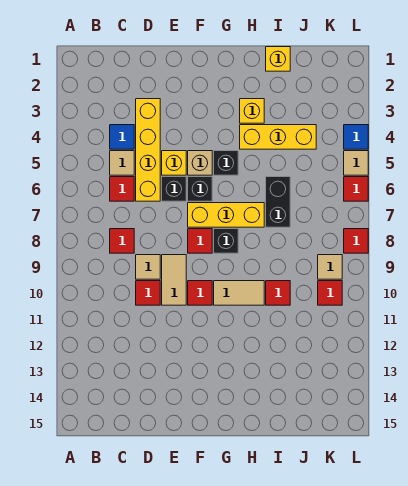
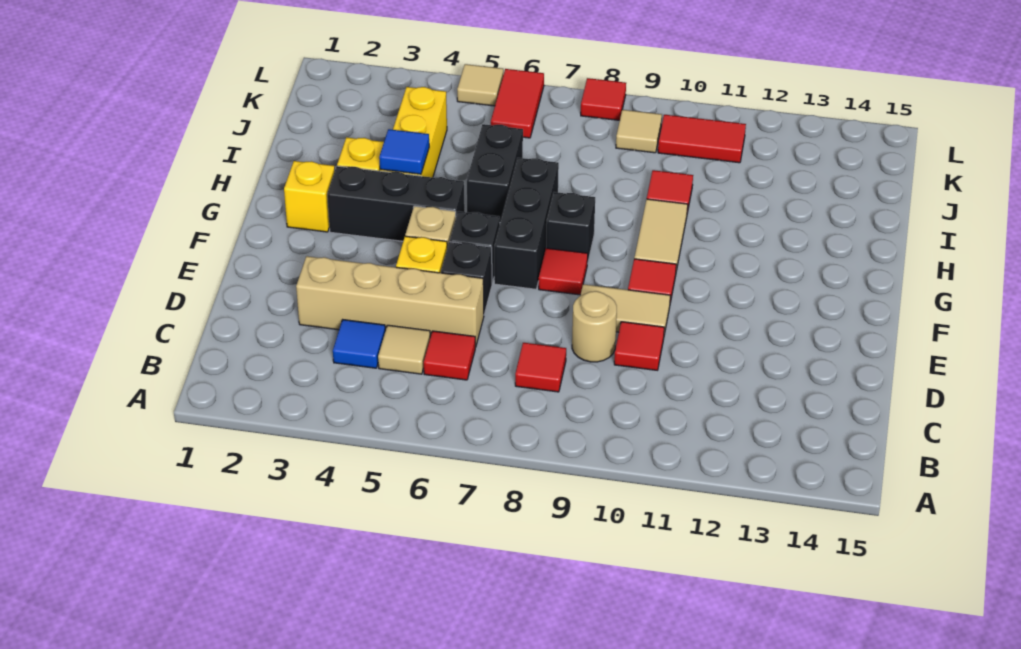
yellow 1x4 brick [136,99,160,201] -> tan 1x4 brick [296,256,484,347]
tan 1x1 tile [136,255,160,279] -> tan 1x1 round brick [572,291,617,362]
yellow 1x3 brick [188,203,264,227] -> black 1x3 brick [494,158,559,289]
black 1x1 brick [214,151,238,175] -> black 1x3 brick [327,166,465,241]
yellow 1x1 brick [266,47,290,71] -> yellow 1x1 brick moved to [284,161,335,232]
black 1x2 brick [266,177,290,227] -> black 1x2 brick turned to [467,124,523,222]
red 1x1 tile [318,281,342,305] -> red 1x2 tile [658,115,746,163]
blue 1x1 tile [344,125,368,149] -> blue 1x1 tile moved to [379,129,429,174]
red 1x1 tile [344,177,368,201] -> red 1x2 tile [491,69,544,138]

